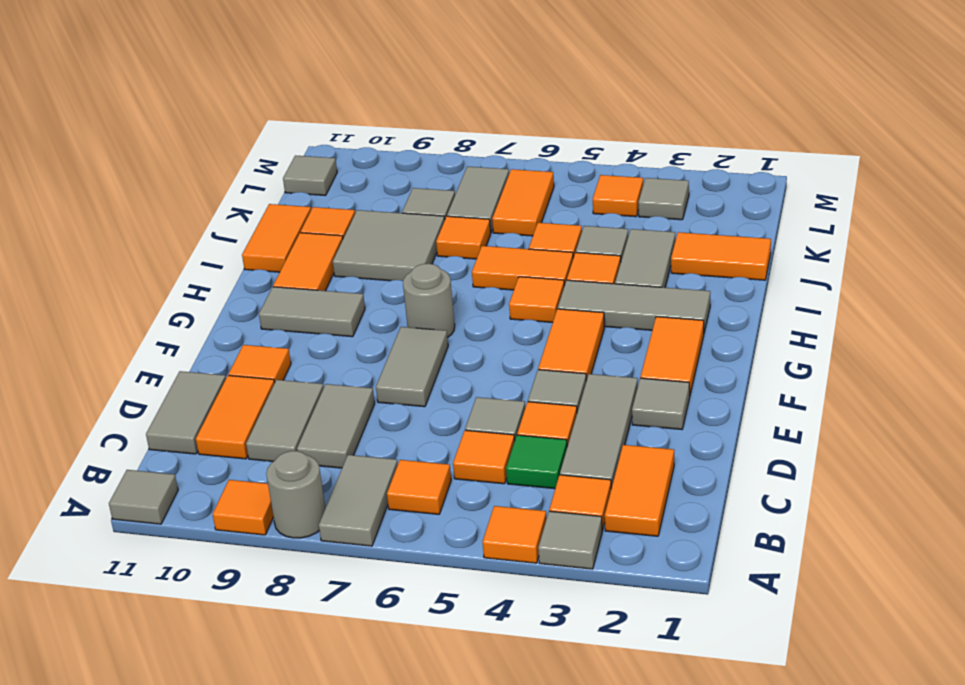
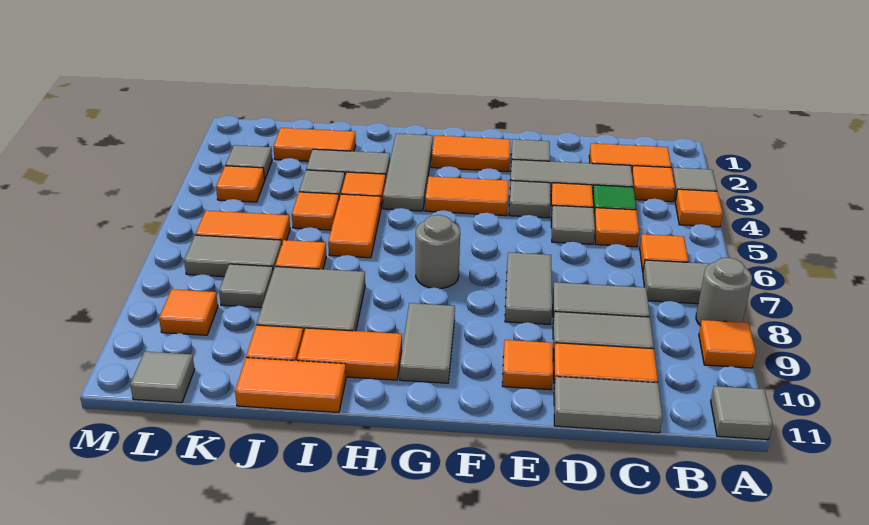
grey 1x2 tile [376,327,448,407] -> grey 1x2 tile turned to [505,253,552,324]
orange 1x1 tile [509,277,564,323] -> orange 1x1 tile moved to [159,289,218,335]
orange 1x2 tile [671,232,771,280] -> orange 1x2 tile turned to [274,128,356,161]

